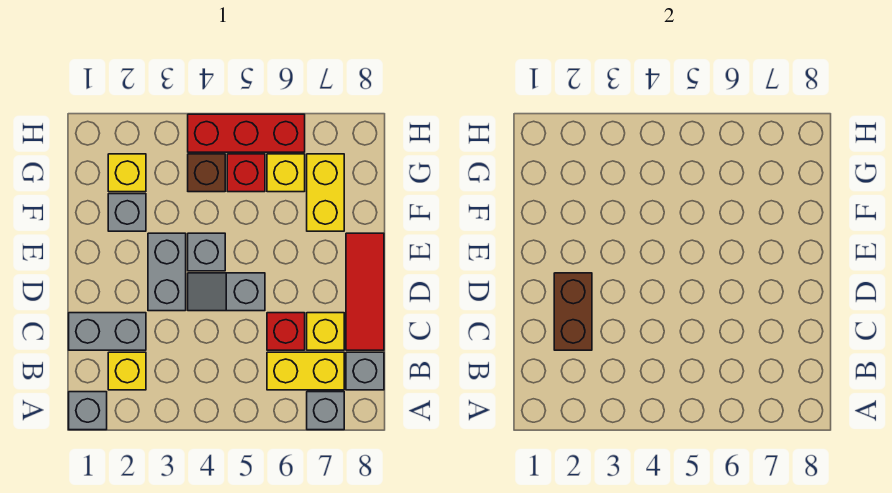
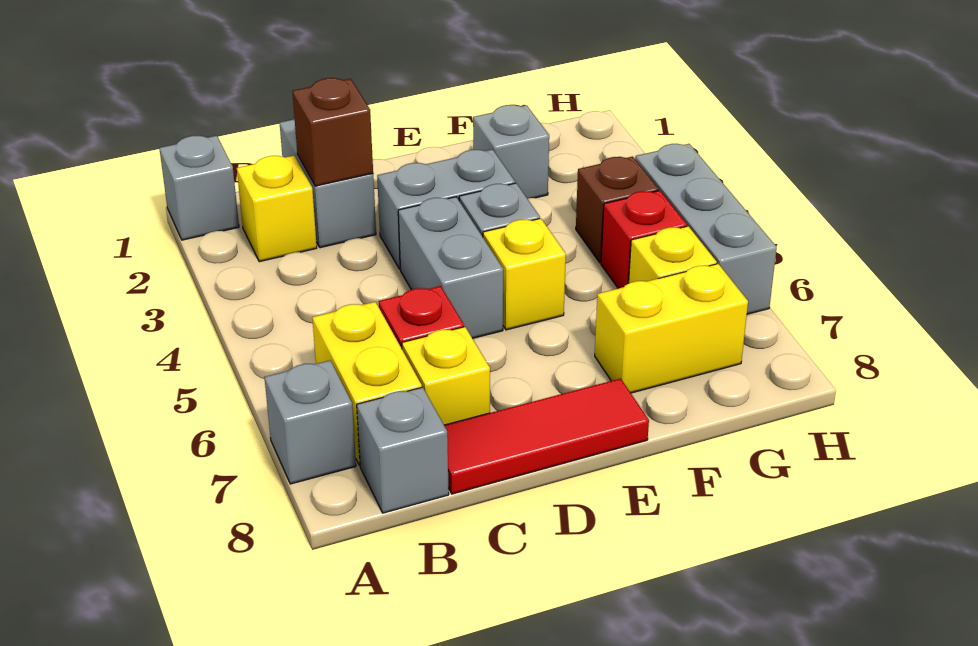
brown 1x2 brick [554,273,592,350] -> brown 1x1 brick [292,78,373,186]
grey 1x2 slope [188,273,265,311] -> grey 1x2 brick [398,197,503,338]
yellow 1x1 brick [108,154,146,192] -> yellow 1x1 brick moved to [483,218,566,330]
red 1x3 brick [188,114,305,152] -> grey 1x3 brick [635,144,777,314]

